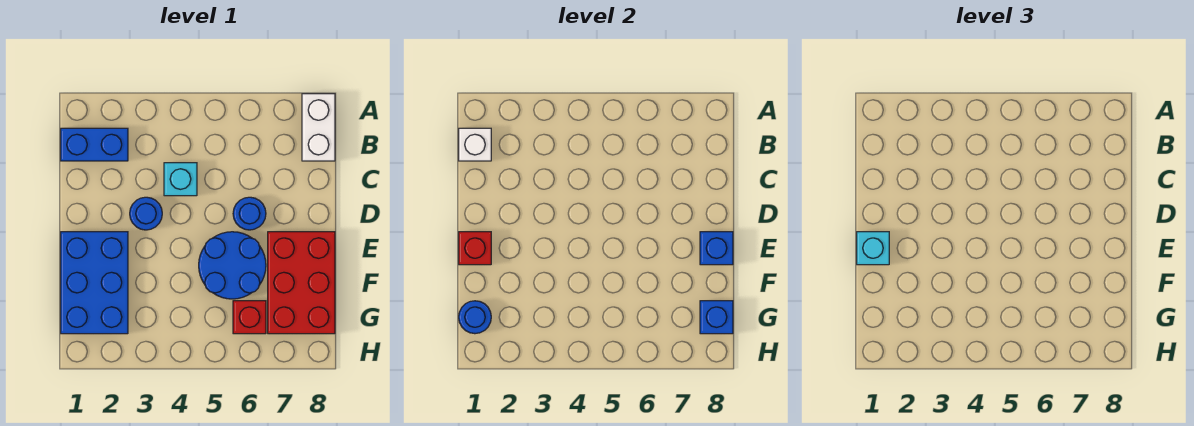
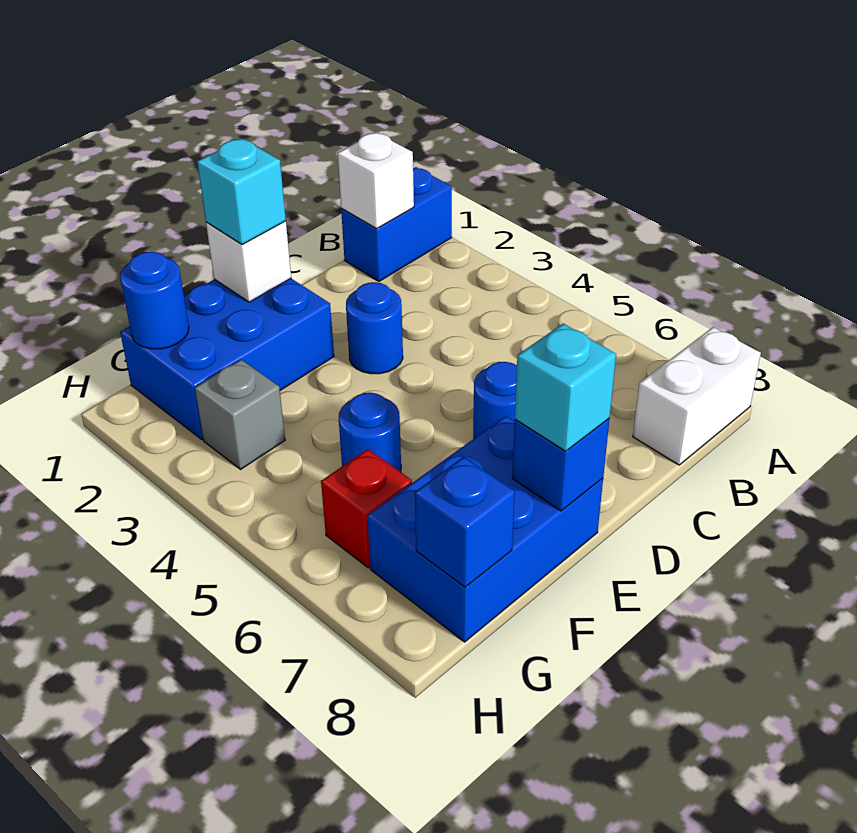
blue 1x2 brick [61,128,128,161] -> blue 1x2 brick turned to [341,167,452,281]
cyan 1x1 brick [164,163,197,196] -> cyan 1x1 brick moved to [515,323,616,451]
red 1x1 brick [459,232,491,265] -> white 1x1 brick [206,221,291,302]
blue 2x2 round brick [199,232,266,299] -> blue 1x1 round brick [339,393,401,472]
red 2x3 brick [268,232,335,334] -> blue 2x3 brick [367,416,603,642]
none -> grey 1x1 brick [195,360,285,469]

